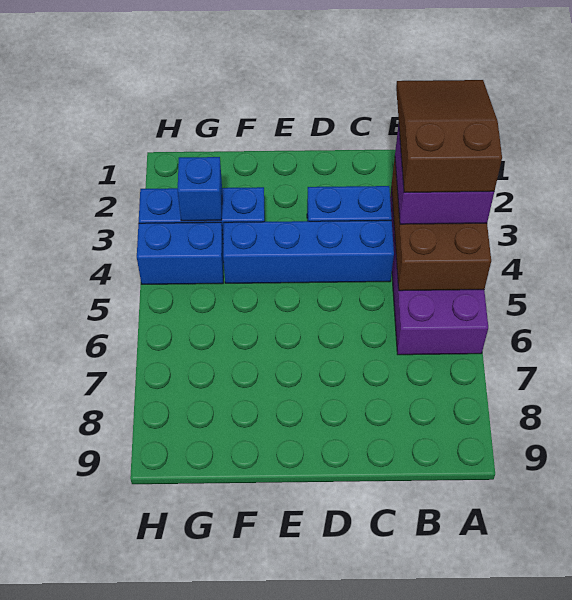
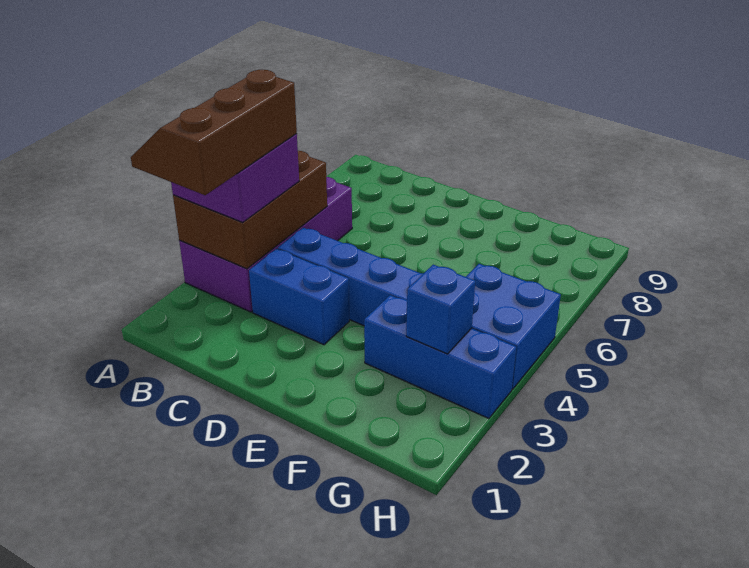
brown 2x3 slope [396,80,502,192] -> brown 2x3 slope turned to [131,70,297,195]
blue 1x2 brick [137,222,224,284] -> blue 2x2 brick [466,264,561,389]

